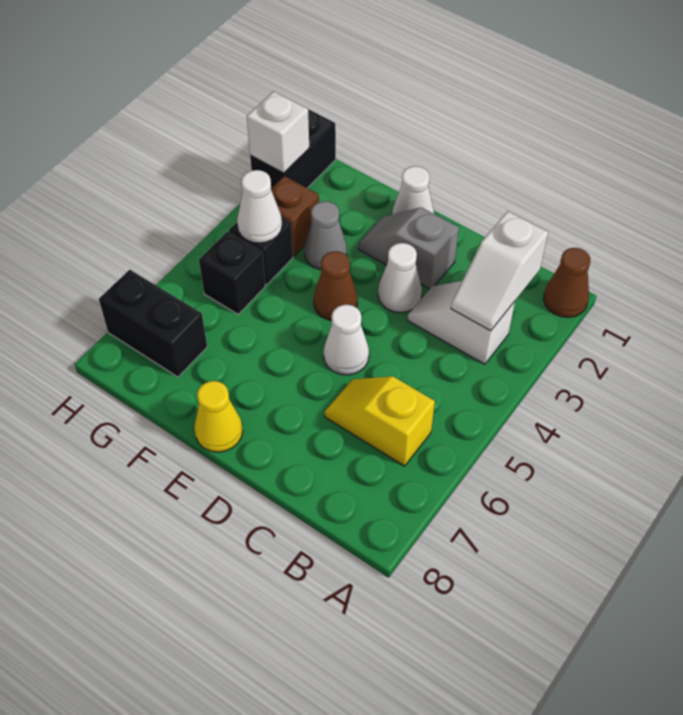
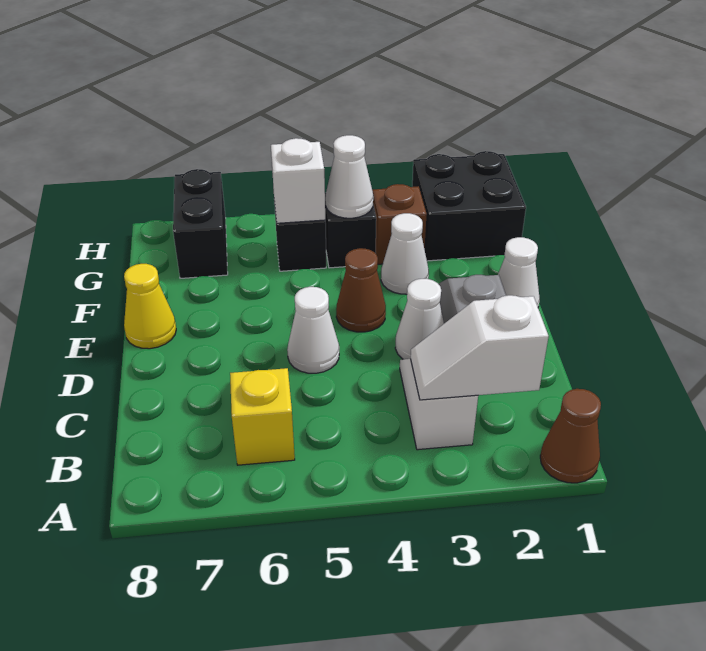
grey 1x1 cone [304,201,347,270] -> white 1x1 cone [381,213,429,294]
black 1x2 brick [250,109,336,188] -> black 2x2 brick [412,151,526,261]
white 1x1 brick [247,91,309,173] -> white 1x1 brick moved to [271,138,325,223]

